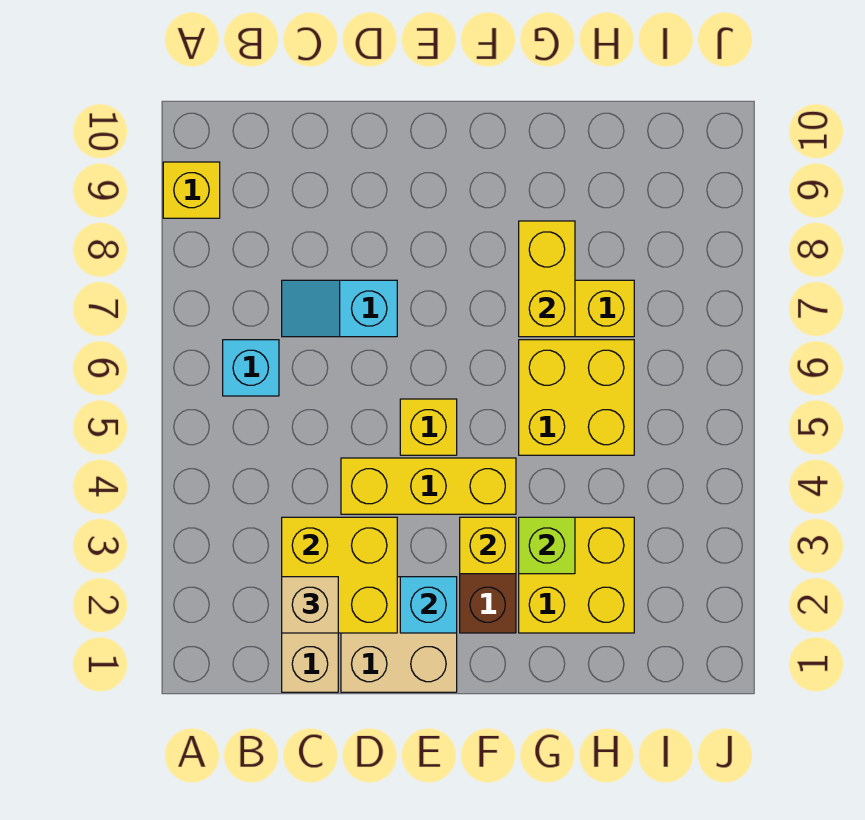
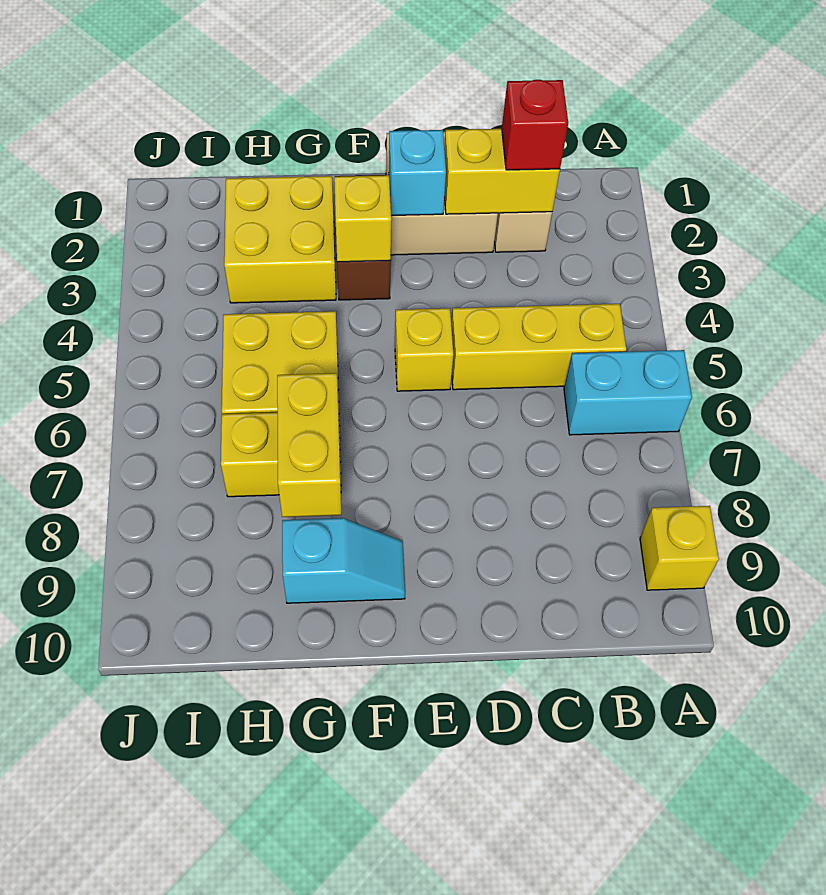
cyan 1x1 brick [223,340,279,396] -> cyan 1x2 brick [564,350,692,435]
yellow 2x2 brick [282,517,397,633] -> yellow 1x2 brick [444,129,560,214]
tan 1x1 brick [282,577,338,633] -> red 1x1 brick [502,80,568,170]
cyan 1x2 slope [282,280,397,337] -> cyan 1x2 slope moved to [282,518,405,603]
yellow 1x3 brick [341,458,516,514] -> yellow 1x3 brick moved to [451,304,626,390]
lime 1x1 brick [519,517,575,574] -> none

